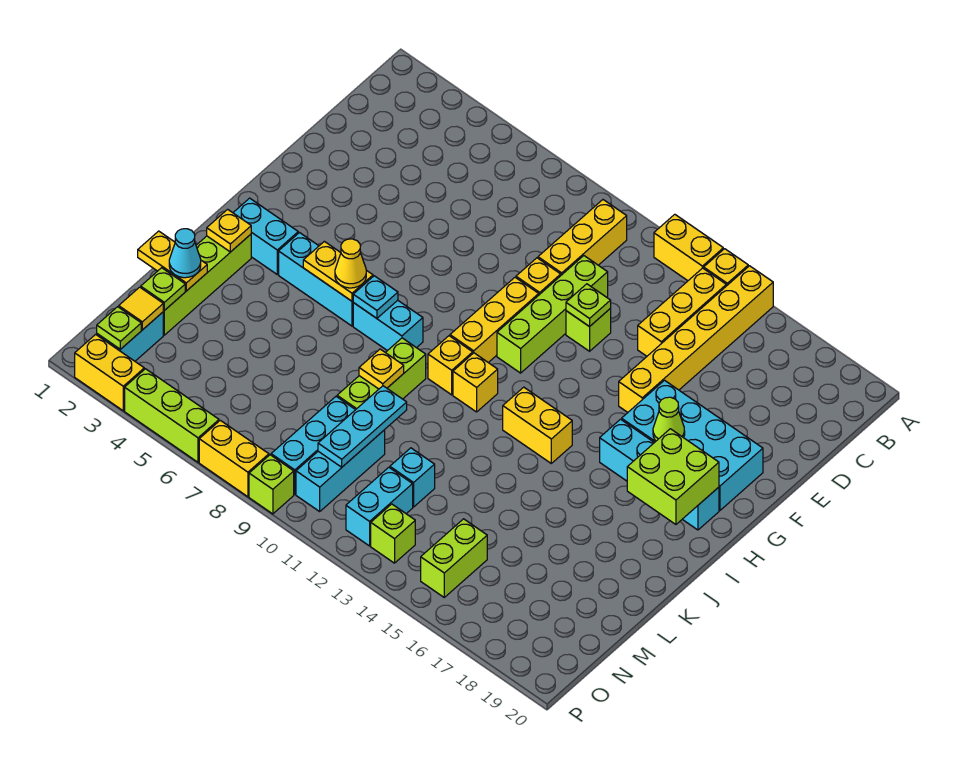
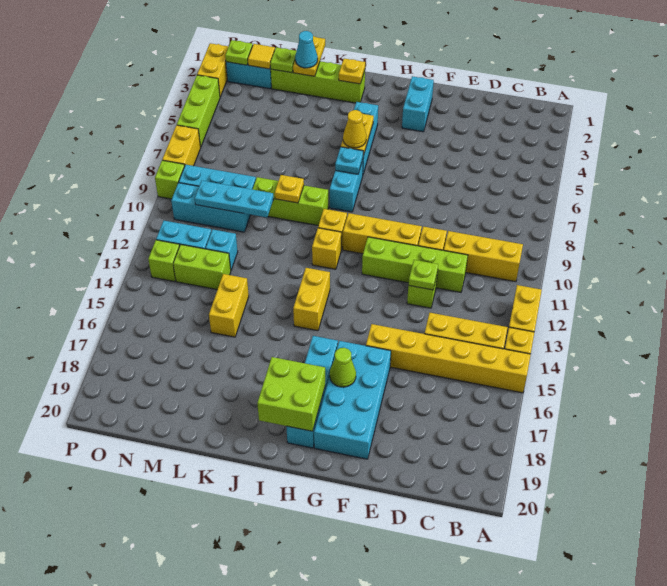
cyan 1x2 brick [233,198,298,274] -> cyan 1x2 brick moved to [402,76,434,132]
none -> yellow 1x2 brick [209,274,249,337]
lime 1x2 brick [421,519,487,597] -> lime 1x2 brick moved to [173,245,231,290]

